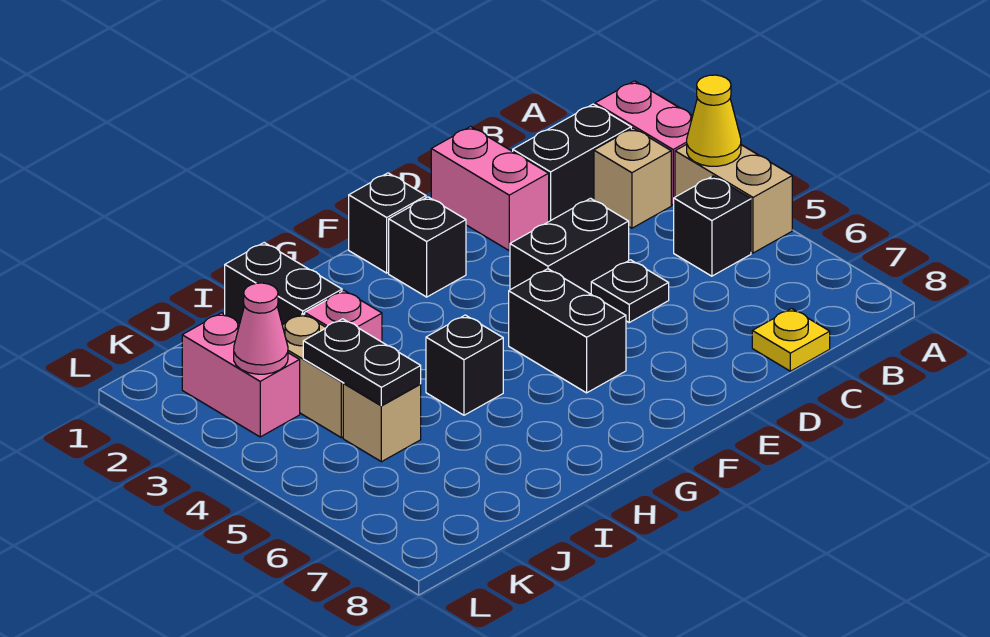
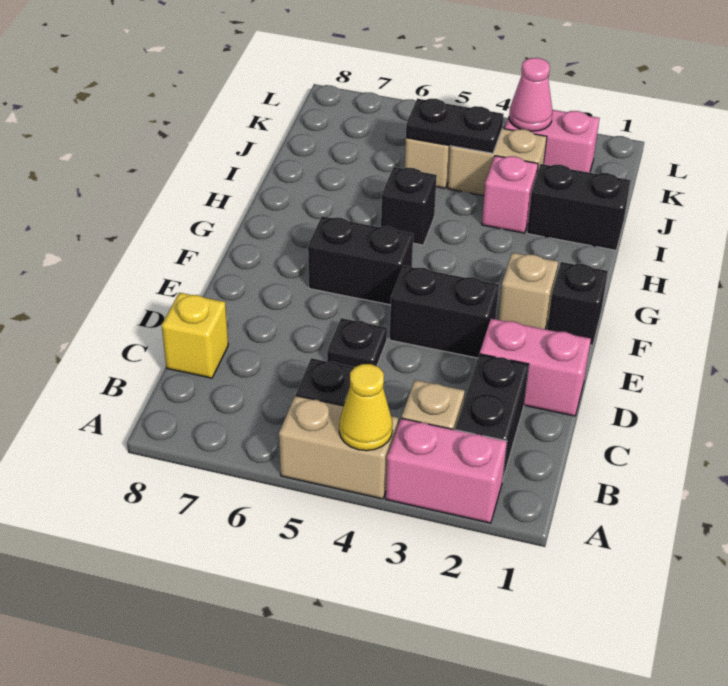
yellow 1x1 plate [752,309,830,371] -> yellow 1x1 brick [162,293,228,378]
black 1x2 brick [510,198,629,294] -> black 1x2 brick turned to [390,266,499,358]
black 1x1 brick [389,197,466,297] -> tan 1x1 brick [498,253,558,329]

